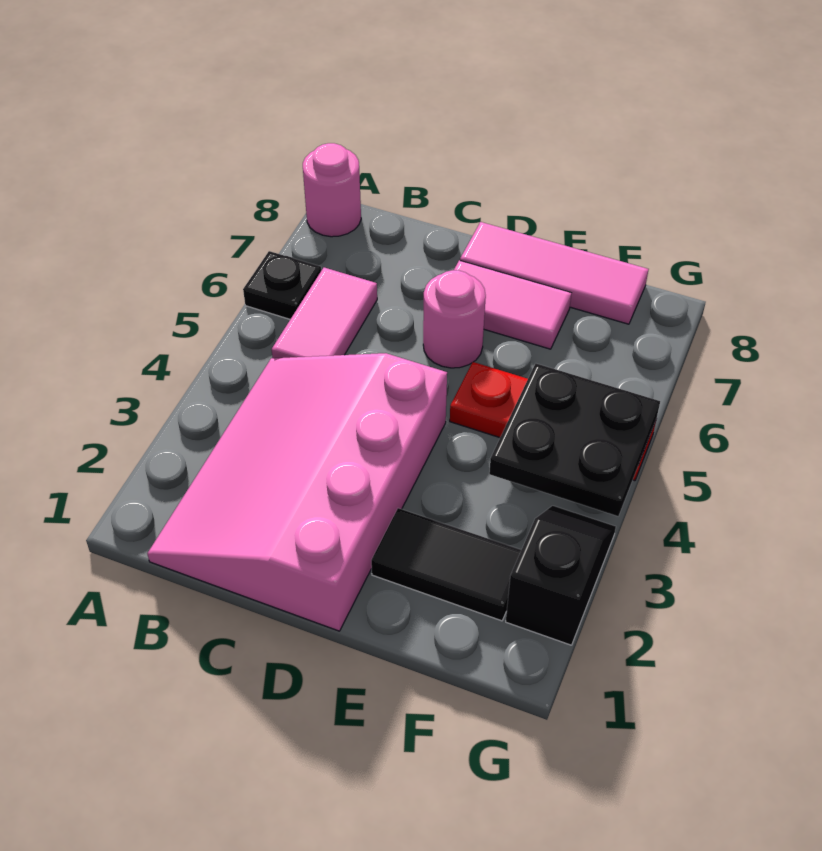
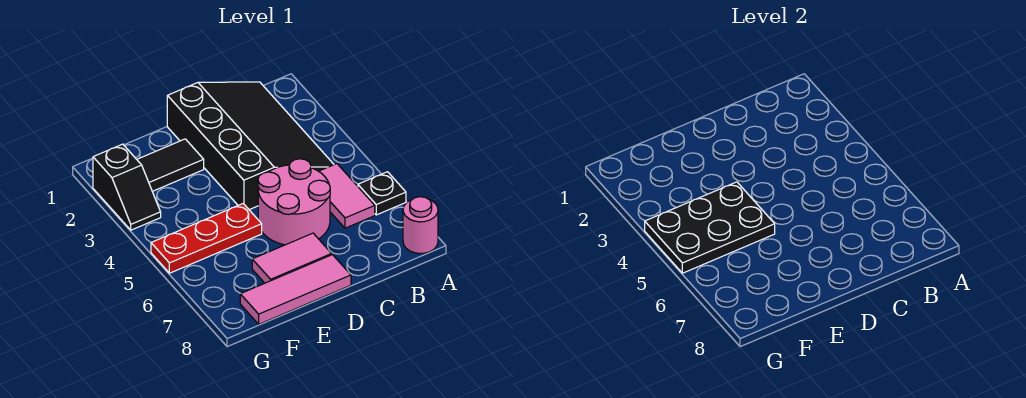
pink 3x4 slope [147,353,447,631] -> black 3x4 slope [167,82,334,210]
pink 1x1 round brick [423,270,486,368] -> pink 2x2 round brick [258,159,330,245]
black 2x2 plate [489,364,660,516] -> black 2x3 plate [645,182,775,273]

